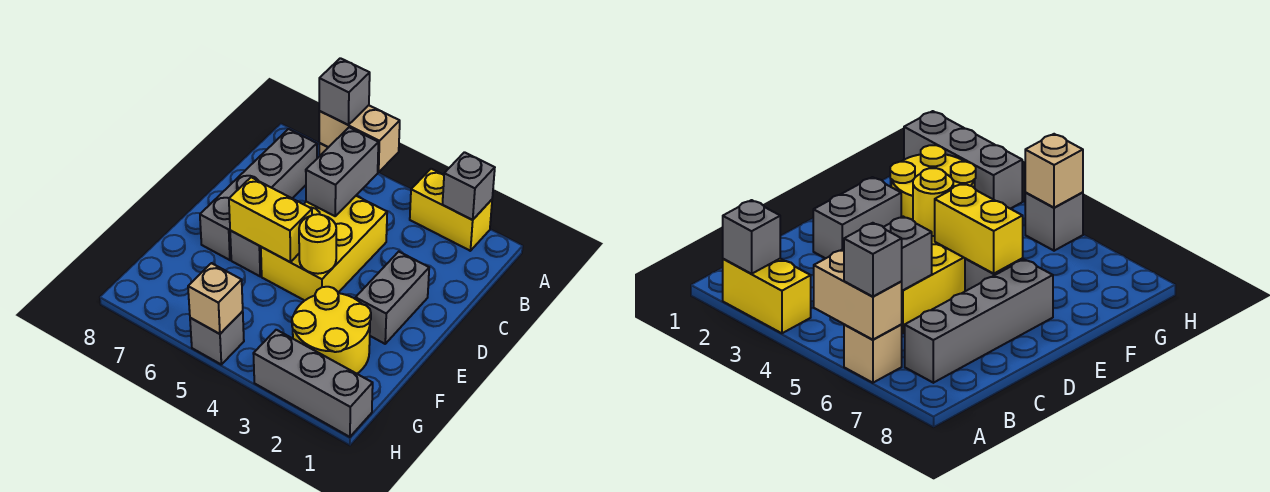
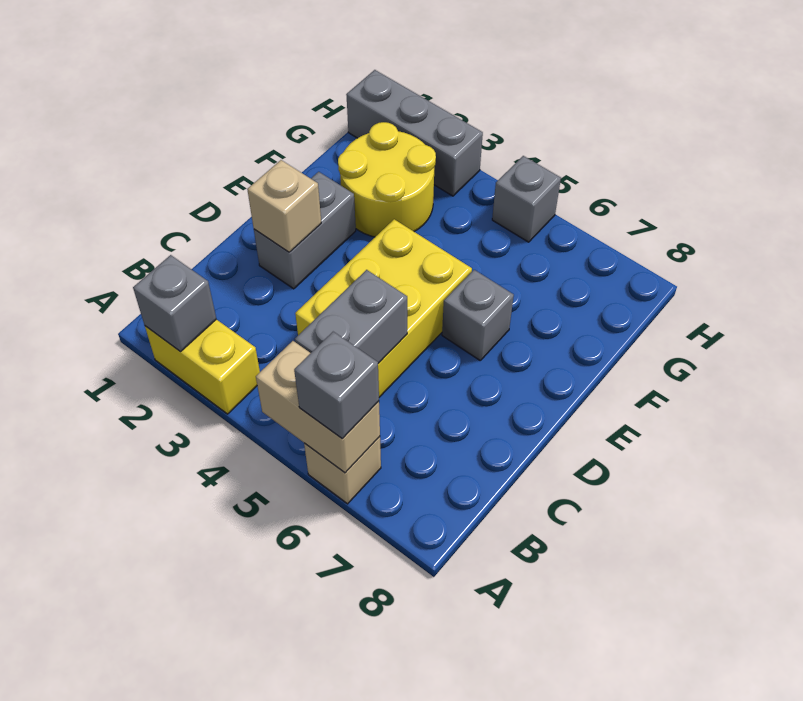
grey 1x4 brick [200,129,317,260] -> none
yellow 1x1 round brick [299,214,336,274] -> none
yellow 1x2 brick [229,177,312,262] -> none
tan 1x1 brick [188,263,243,334] -> tan 1x1 brick moved to [247,160,321,252]

